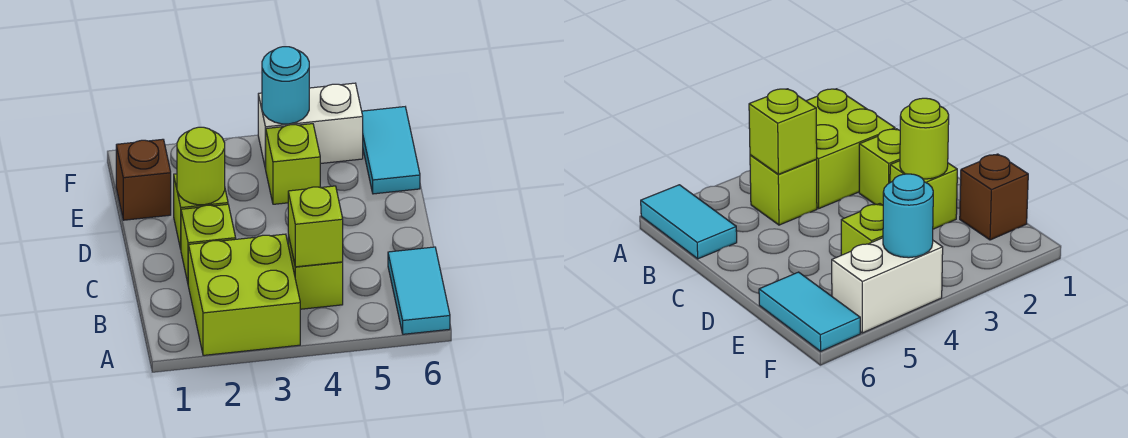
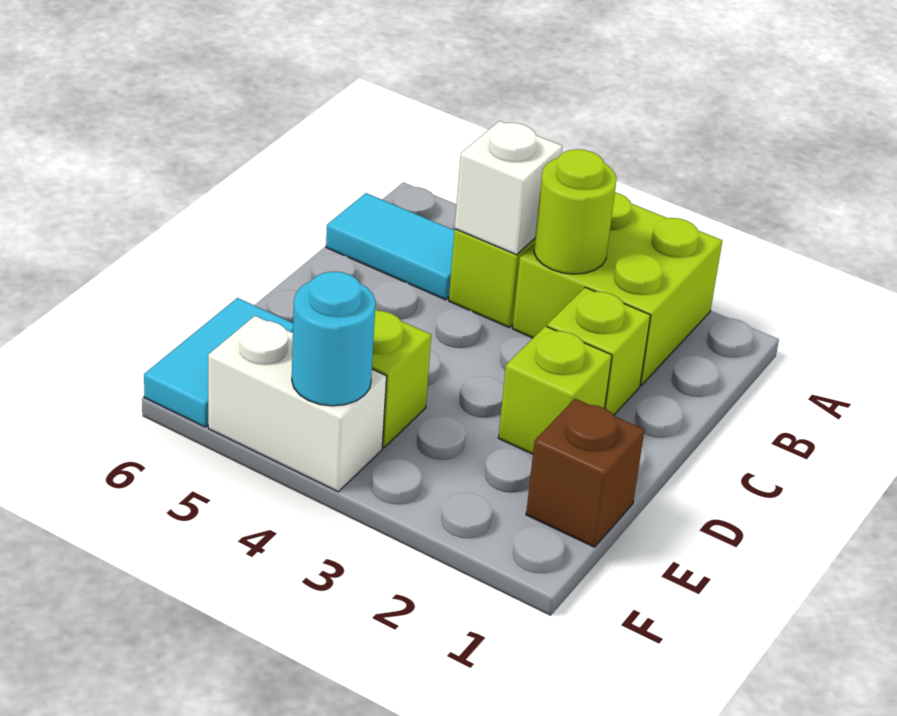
cyan 1x2 tile [388,247,450,334] -> cyan 1x2 tile turned to [326,193,454,300]
lime 1x1 brick [288,186,343,267] -> white 1x1 brick [455,121,562,255]
lime 1x1 round brick [177,127,225,205] -> lime 1x1 round brick moved to [534,149,617,274]

